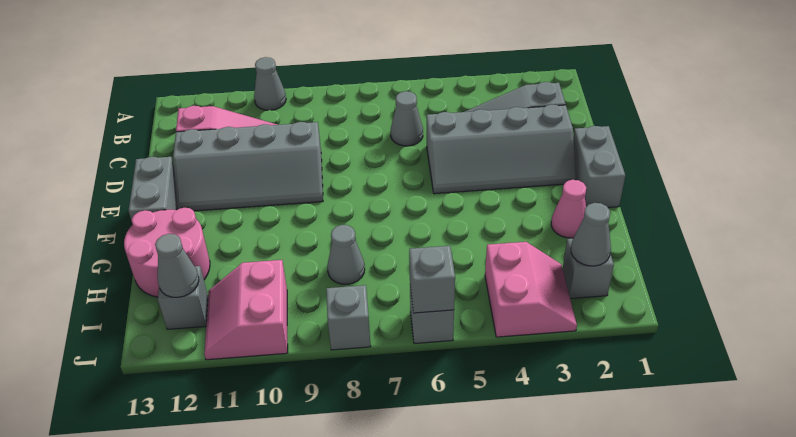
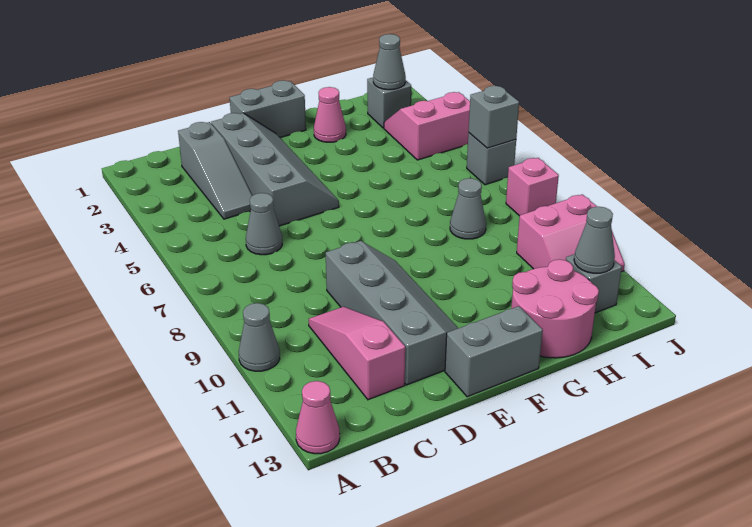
none -> pink 1x1 cone [296,381,340,454]
grey 1x1 brick [326,285,371,350] -> pink 1x1 brick [506,158,559,216]

